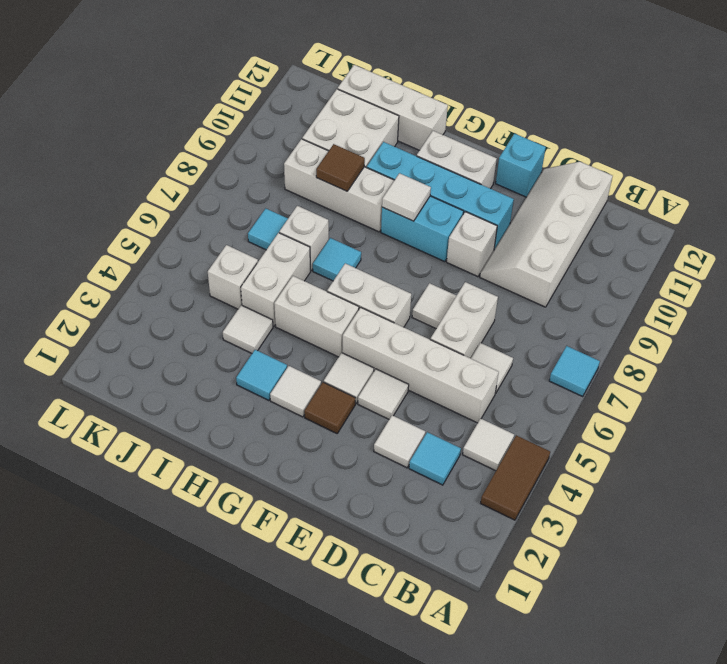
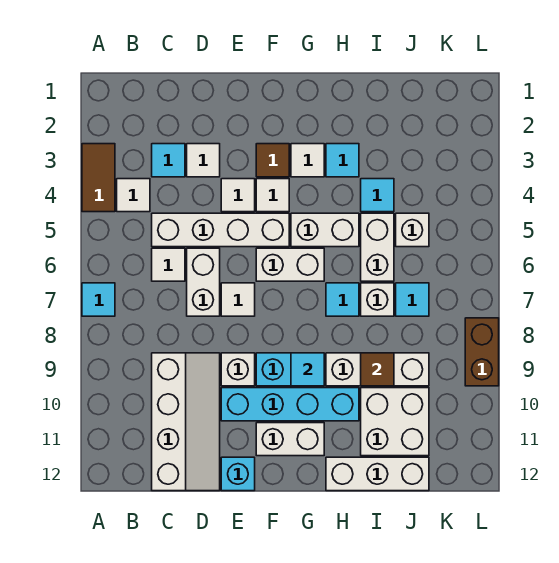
white 1x1 tile [382,173,431,221] -> cyan 1x1 tile [291,353,324,386]
white 1x1 tile [223,305,273,353] -> cyan 1x1 tile [361,179,394,212]
none -> brown 1x2 brick [465,318,499,386]

